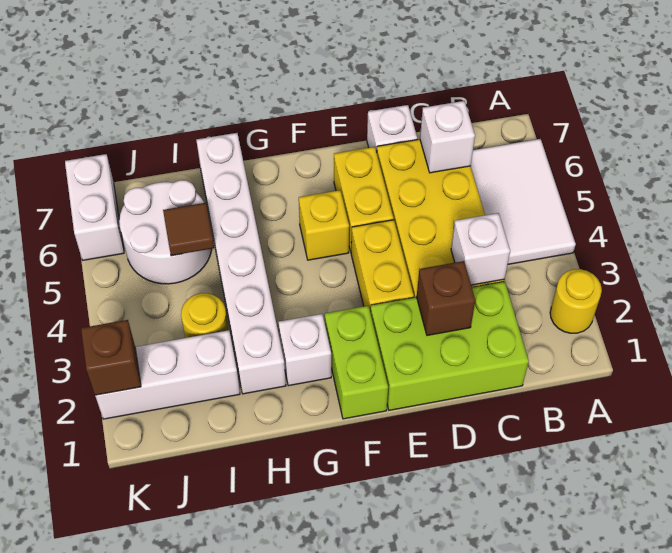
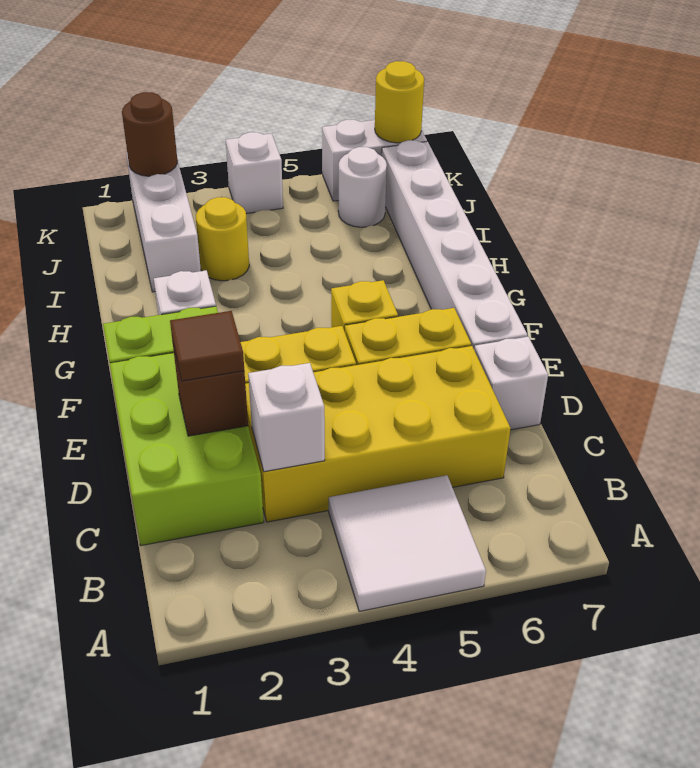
yellow 1x1 round brick [550,269,602,333] -> yellow 1x1 round brick moved to [375,61,424,143]
white 2x3 tile [471,139,576,264] -> white 2x2 tile [329,475,486,611]
white 1x1 brick [420,101,475,173] -> white 1x1 brick moved to [226,132,283,214]
white 1x6 brick [196,133,286,394] -> white 1x6 brick turned to [382,140,527,350]
white 2x2 round brick [119,180,212,284] -> white 1x1 round brick [338,147,387,227]
brown 1x1 tile [163,203,214,256] -> brown 1x1 tile moved to [170,311,244,381]
brown 1x1 brick [81,320,141,395] -> brown 1x1 round brick [122,92,177,176]

